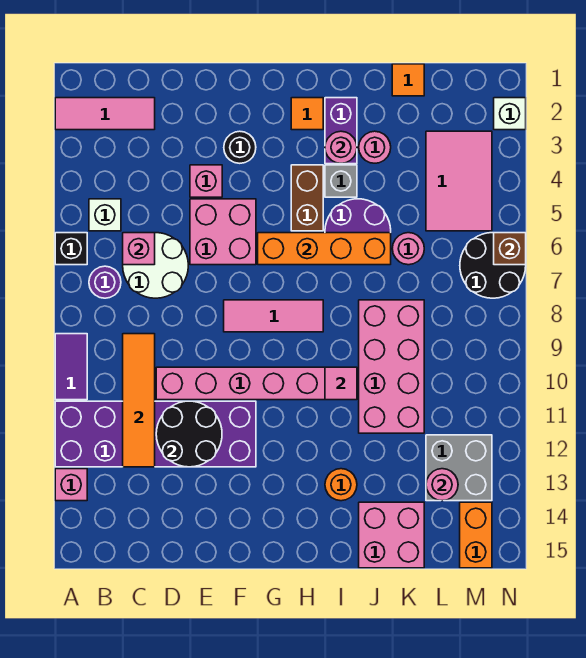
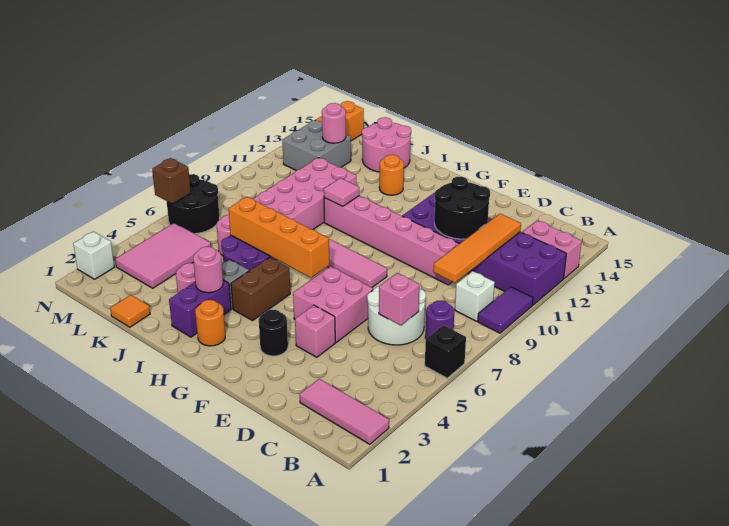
pink 1x1 brick [55,469,87,501] -> pink 1x2 brick [522,221,582,278]
white 1x1 brick [89,199,121,231] -> white 1x1 brick moved to [455,271,495,321]
orange 1x1 tile [291,98,323,130] -> orange 1x1 round brick [195,300,225,346]
pink 2x2 brick [359,502,424,568] -> pink 2x2 round brick [362,117,411,172]

